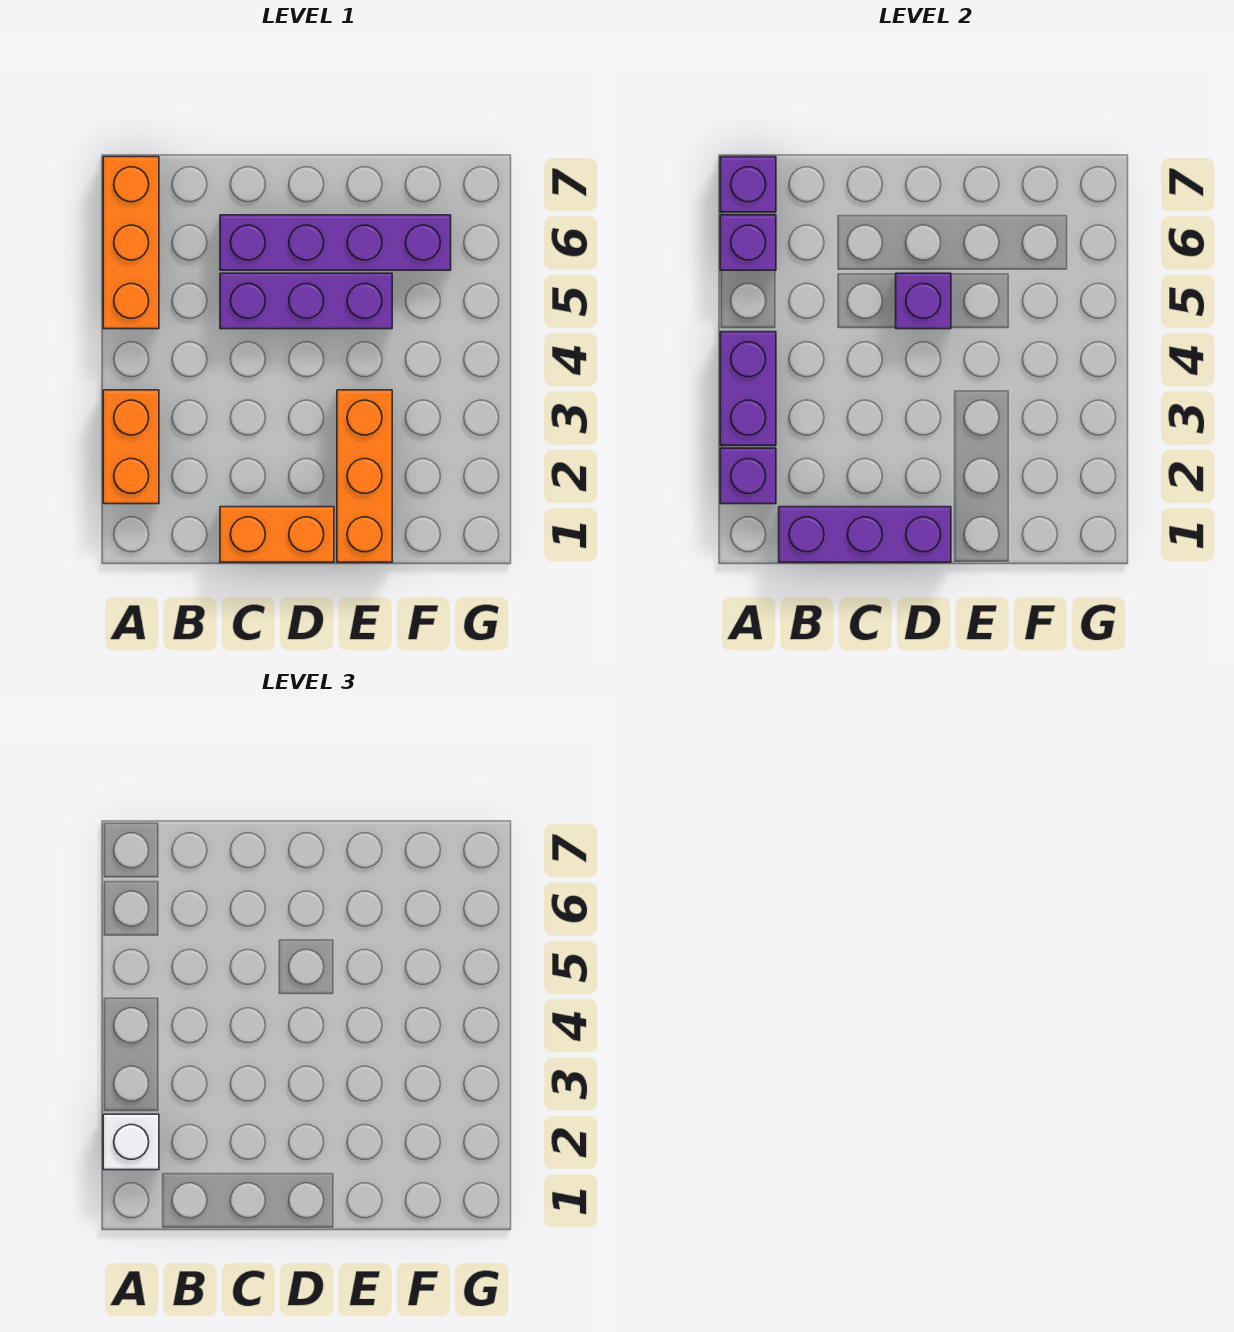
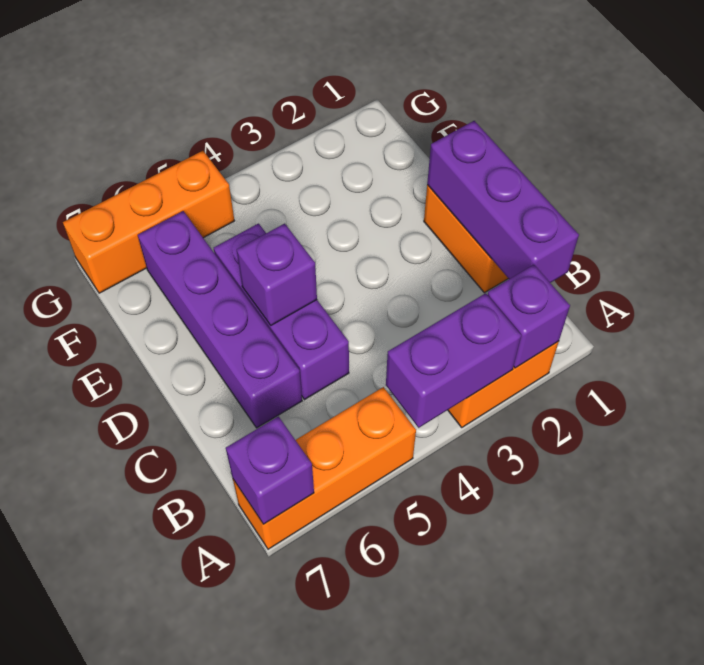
white 1x1 brick [103,1114,159,1170] -> none
purple 1x1 brick [720,215,776,270] -> none
orange 1x3 brick [337,390,392,562] -> orange 1x3 brick moved to [63,151,234,293]

